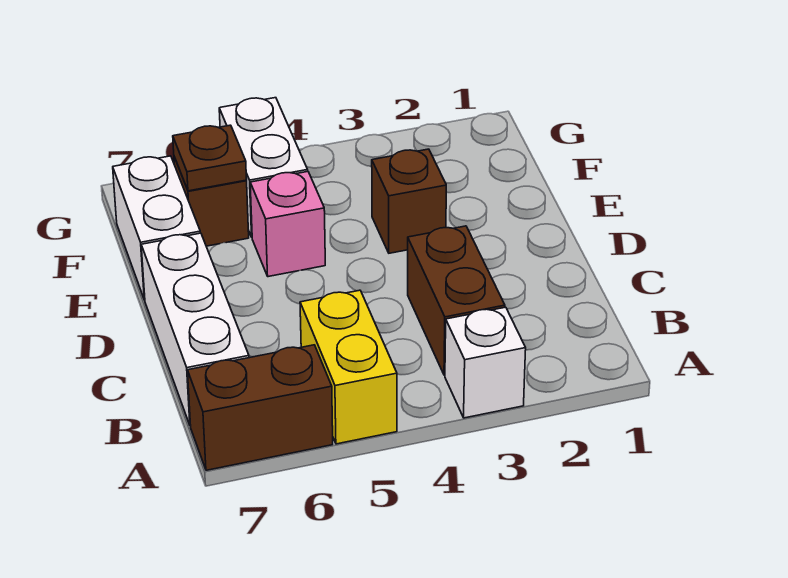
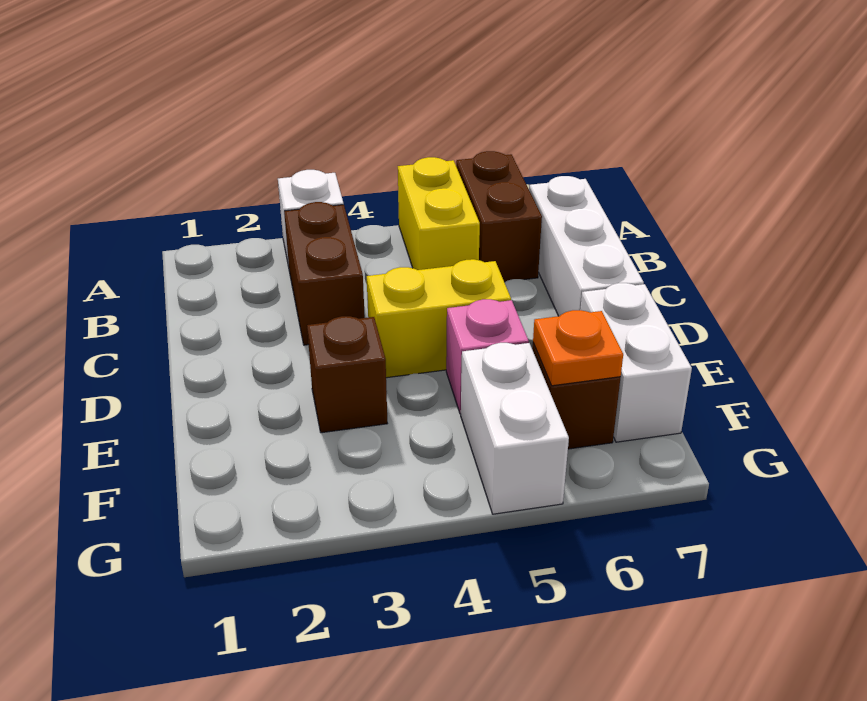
brown 1x2 brick [187,345,333,470] -> brown 1x2 brick turned to [456,151,542,282]
none -> yellow 1x2 brick [367,259,511,378]
brown 1x1 plate [173,125,247,191] -> orange 1x1 plate [533,310,623,386]

